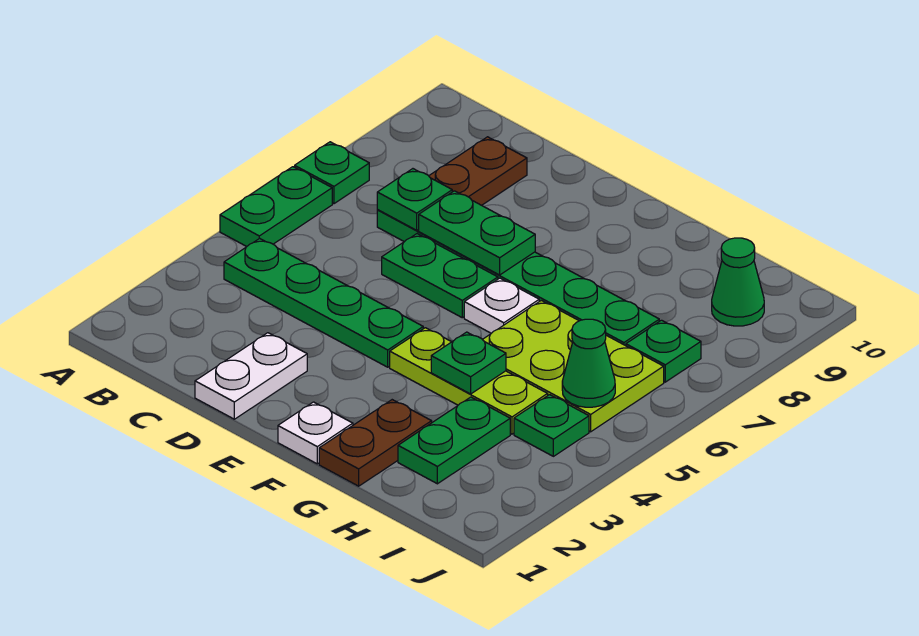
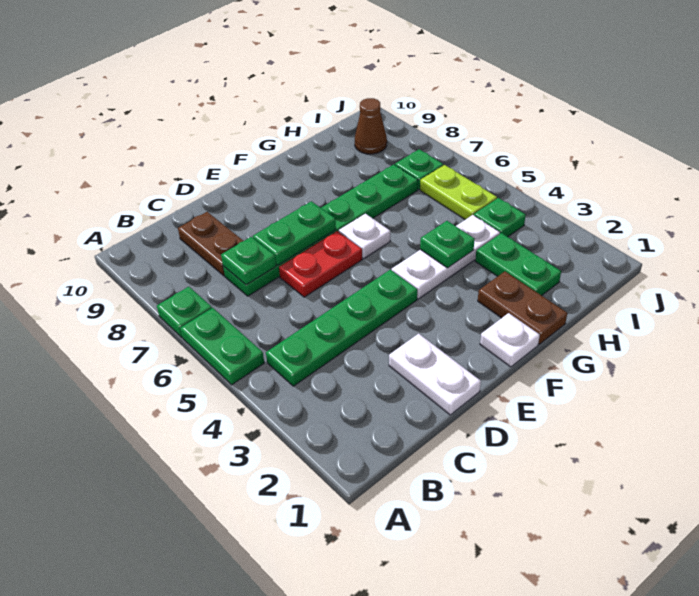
green 1x2 plate [382,234,498,318] -> red 1x2 plate [279,231,362,297]
lime 1x3 plate [390,328,548,434] -> white 1x3 plate [392,215,500,299]
lime 2x3 plate [483,300,664,432] -> lime 1x2 plate [420,165,497,220]
green 1x1 cone [562,319,615,407] -> none
green 1x1 cone [712,238,764,326] -> brown 1x1 cone [355,98,387,154]

